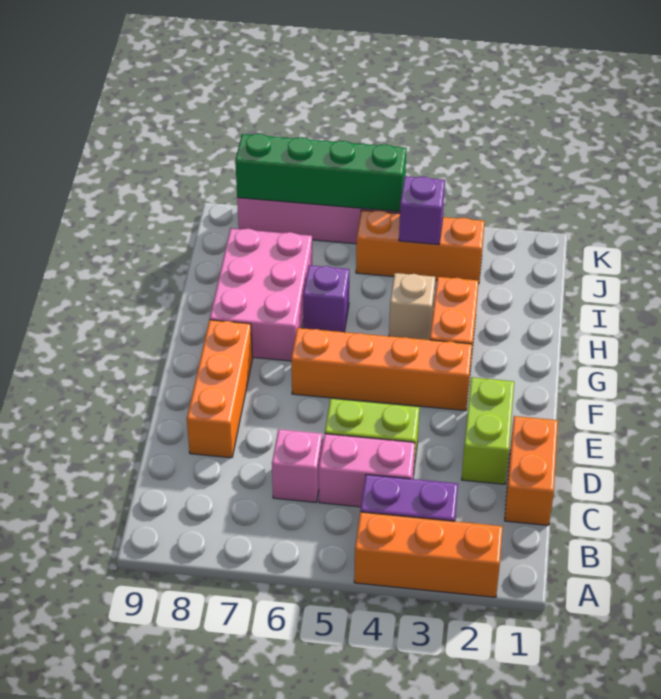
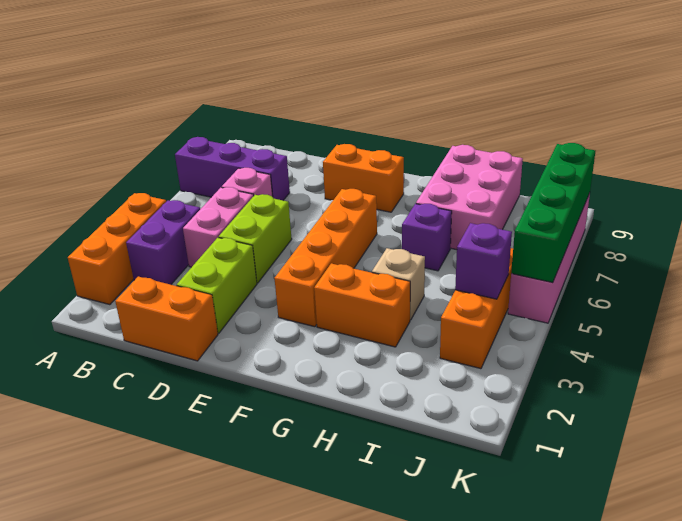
none -> purple 1x3 brick [175,137,290,200]
lime 1x2 brick [462,377,514,484] -> lime 1x2 brick turned to [177,238,257,333]
orange 1x3 brick [187,320,252,458] -> orange 1x2 brick [323,144,404,212]
pink 2x3 brick [210,228,312,361] -> pink 2x3 brick turned to [416,145,523,250]

